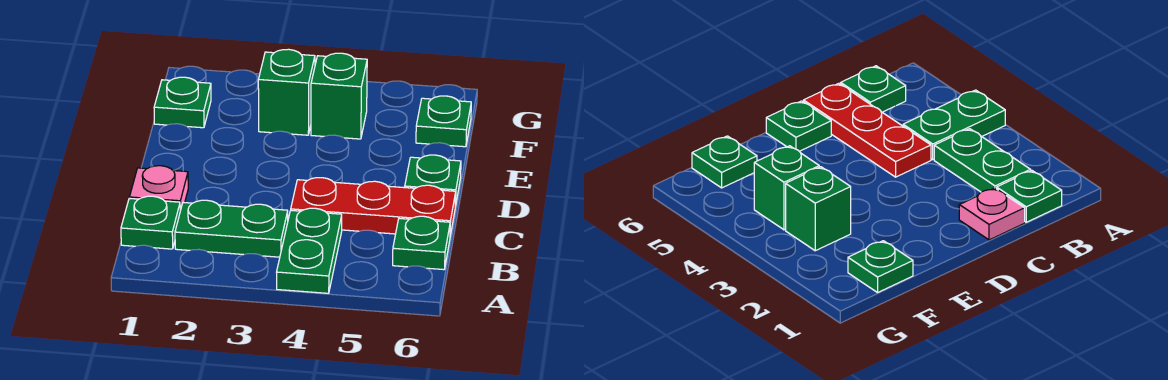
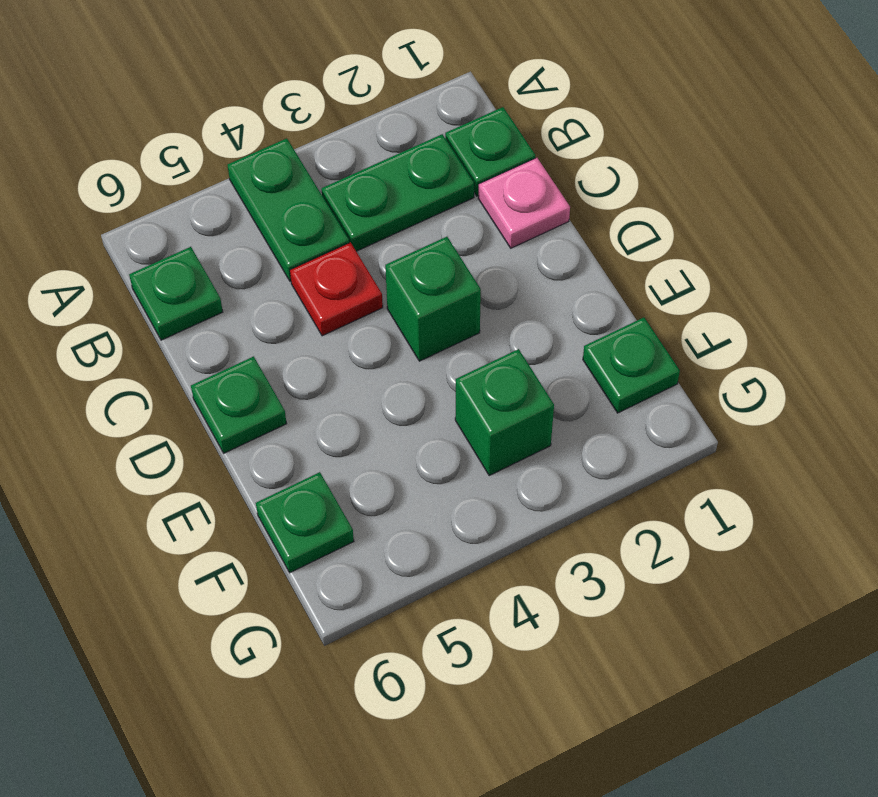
red 1x3 plate [291,178,456,236] -> red 1x1 plate [290,242,383,336]
green 1x1 brick [311,53,367,139] -> green 1x1 brick moved to [385,237,481,361]

